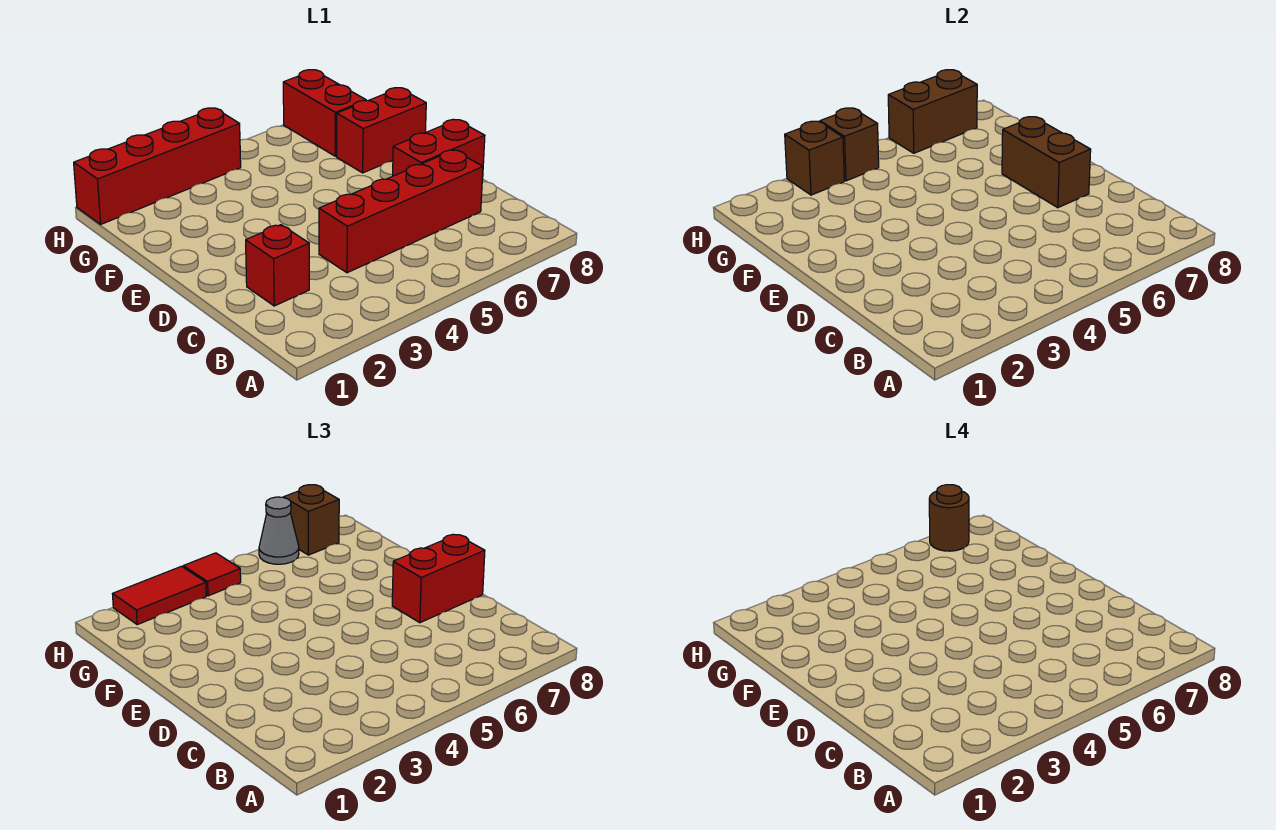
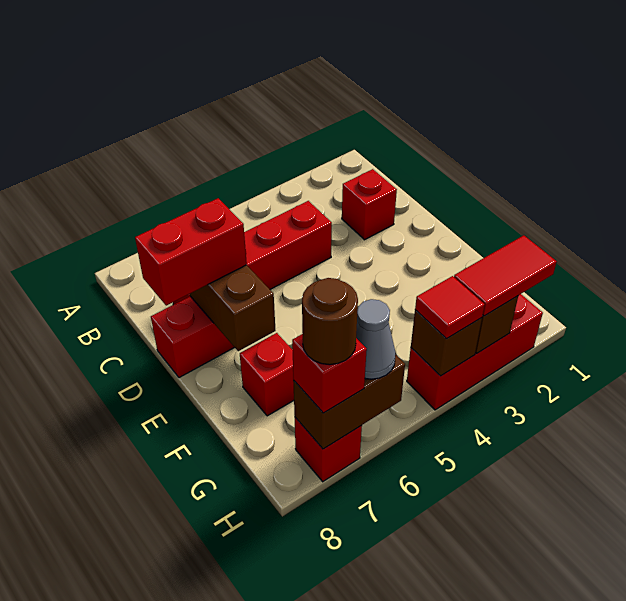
red 1x2 brick [337,88,426,173] -> red 1x1 brick [240,333,294,416]
red 1x2 brick [283,70,366,156] -> red 1x1 brick [295,418,362,482]
red 1x4 brick [74,108,241,224] -> red 1x3 brick [407,294,543,410]
brown 1x1 brick [284,485,339,555] -> red 1x1 brick [292,334,367,413]

